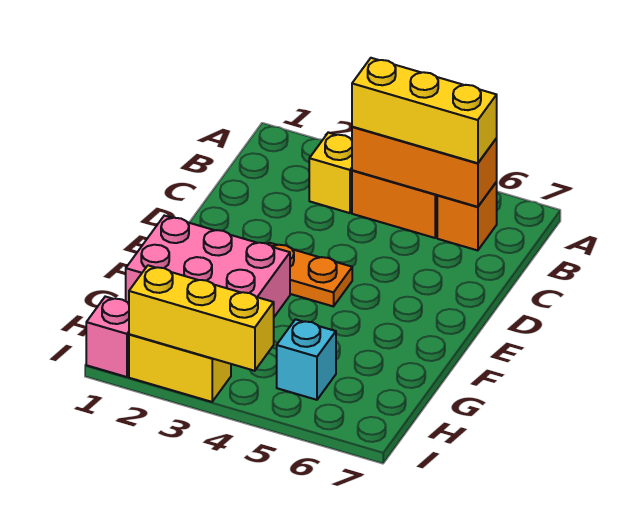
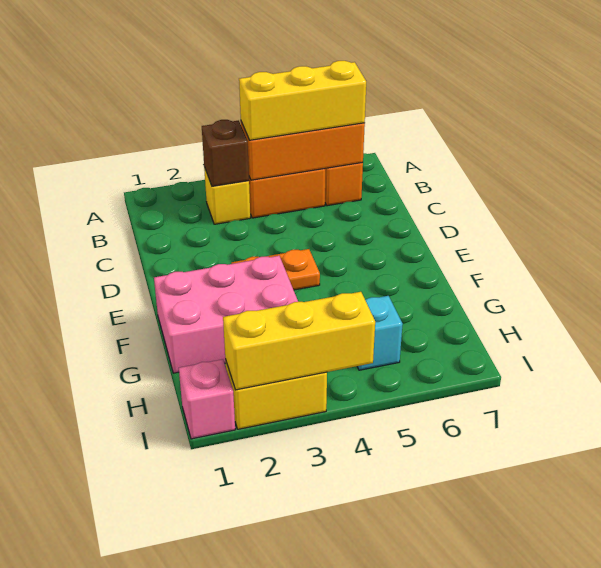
none -> brown 1x1 brick [202,120,249,186]

